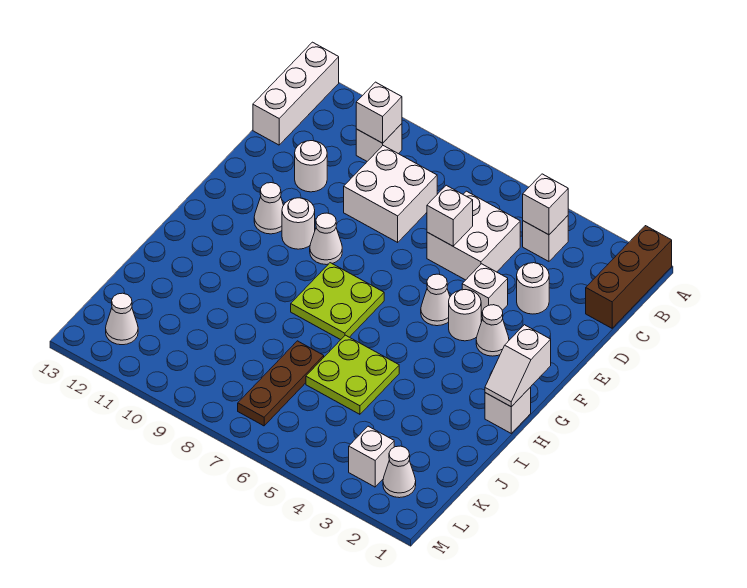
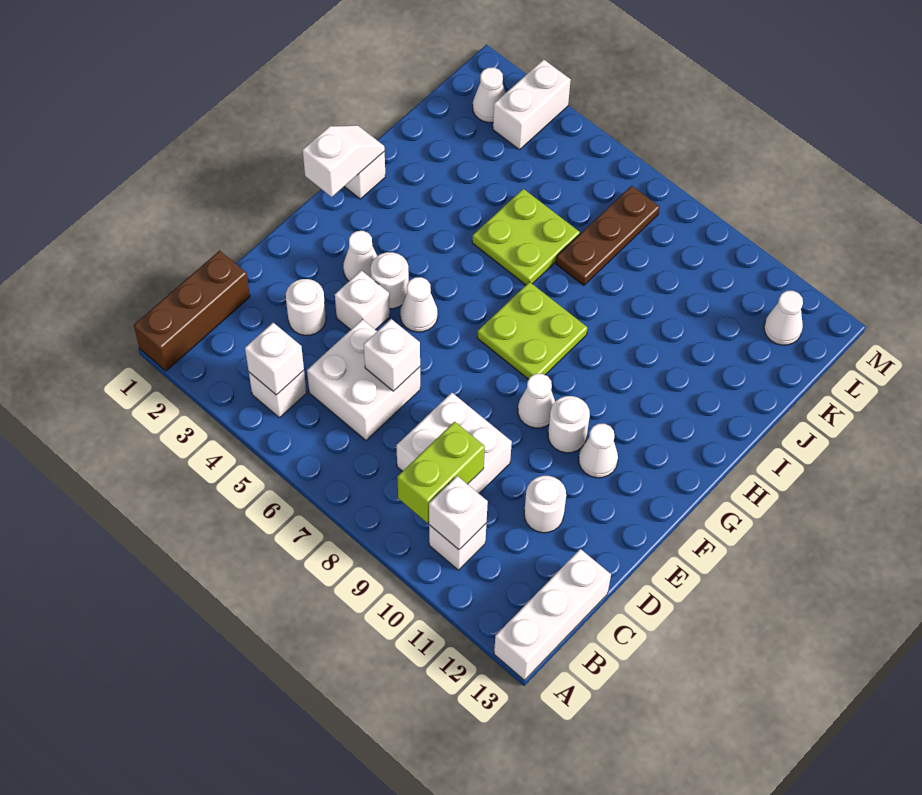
none -> lime 1x2 brick [397,422,485,523]
white 1x1 brick [349,426,394,487] -> white 1x2 brick [493,59,571,150]

